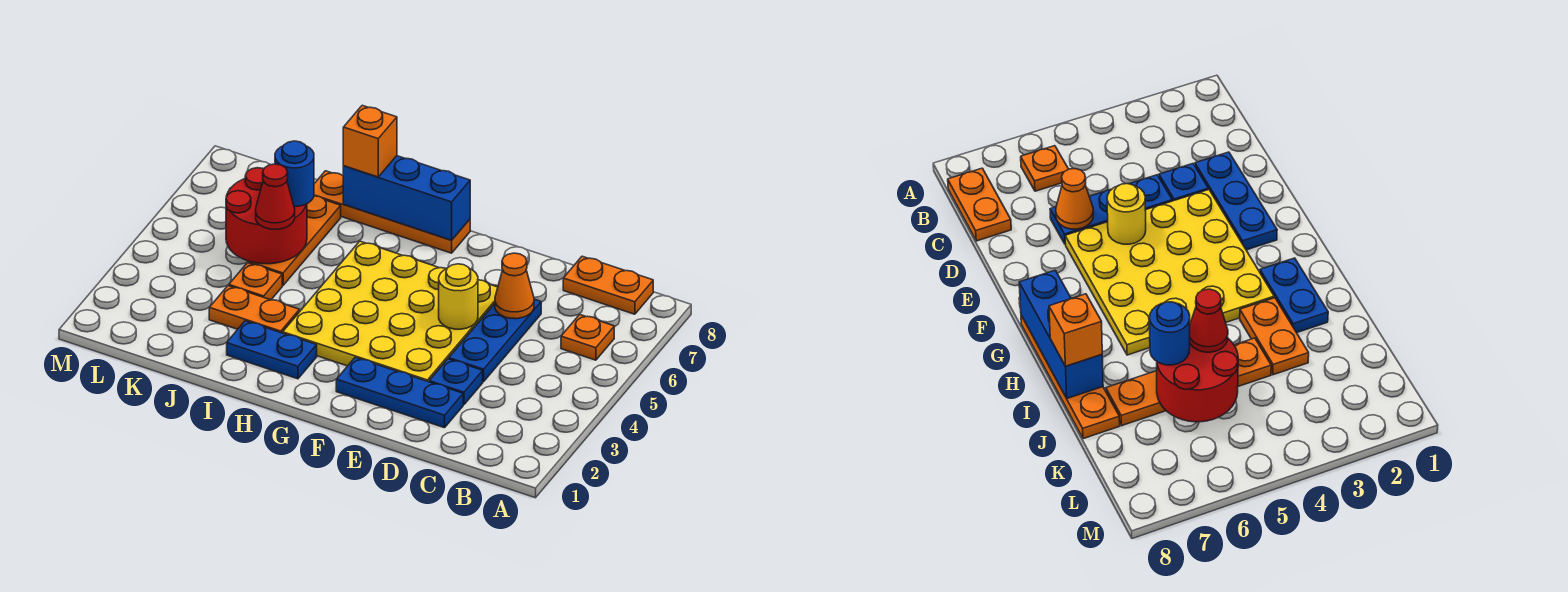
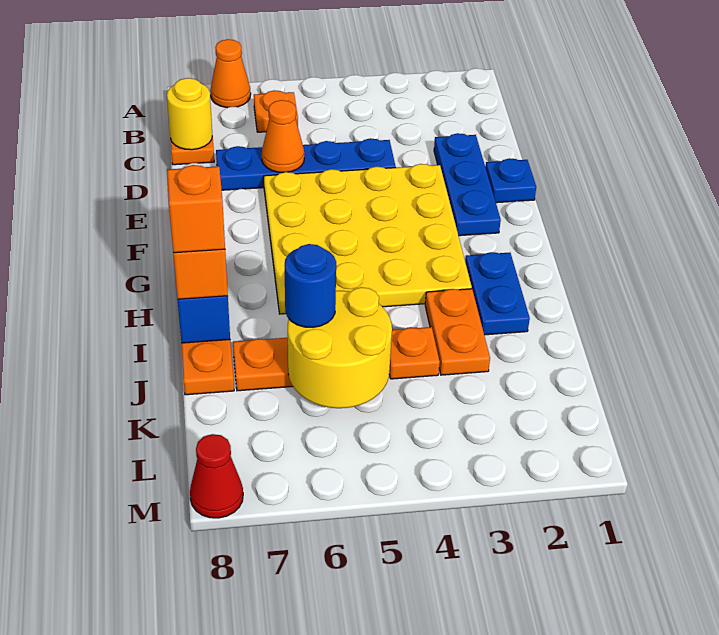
none -> orange 1x1 cone [210,39,251,108]
blue 1x1 plate [429,359,483,405] -> blue 1x1 plate moved to [485,158,536,203]
blue 1x3 plate [449,299,541,382] -> blue 1x4 plate [216,138,396,190]
yellow 1x1 round brick [439,264,478,329] -> yellow 1x1 round brick moved to [167,78,212,150]
none -> orange 1x1 brick [167,165,225,253]
red 2x2 round brick [226,168,307,264] -> yellow 2x2 round brick [288,287,392,408]
red 1x1 cone [256,164,295,229] -> red 1x1 cone moved to [190,434,243,518]

